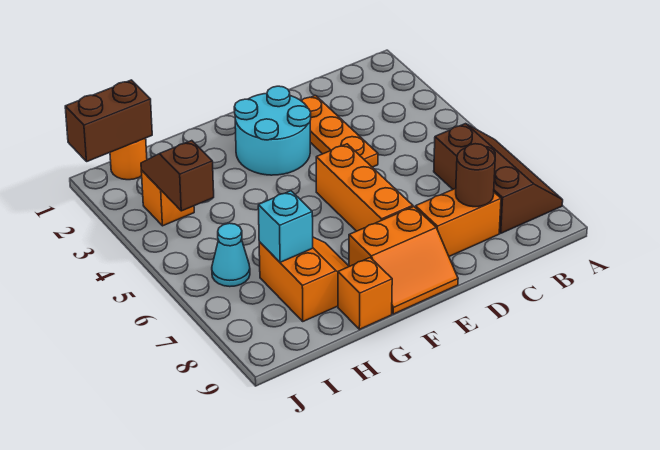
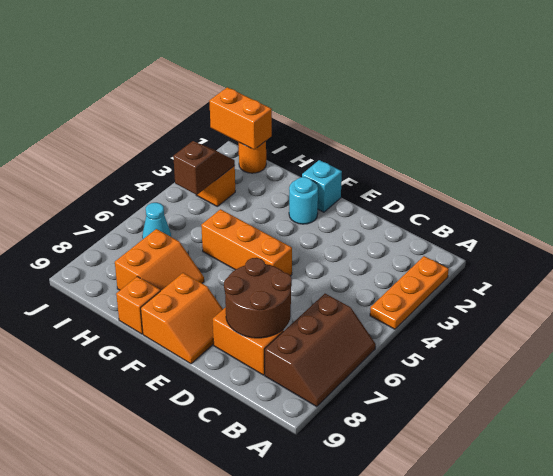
brown 1x1 round brick [456,144,495,207] -> brown 2x2 round brick [224,258,292,338]
orange 1x3 plate [301,96,378,167] -> orange 1x3 plate moved to [370,256,449,329]
cyan 2x2 round brick [234,86,311,175] -> cyan 1x1 round brick [289,177,318,224]
orange 1x3 brick [316,144,413,231] -> orange 1x3 brick turned to [201,209,292,276]
orange 2x2 slope [349,207,458,314] -> orange 2x2 slope turned to [141,273,223,364]
cyan 1x1 brick [258,191,313,262] -> cyan 1x1 brick moved to [302,160,342,212]
brown 1x2 brick [65,80,152,161] -> orange 1x2 brick [209,87,272,149]

